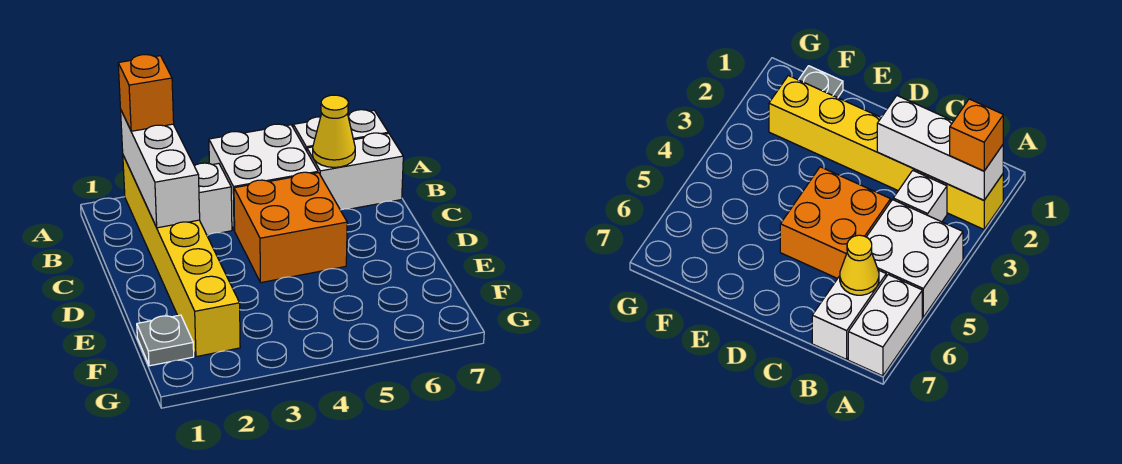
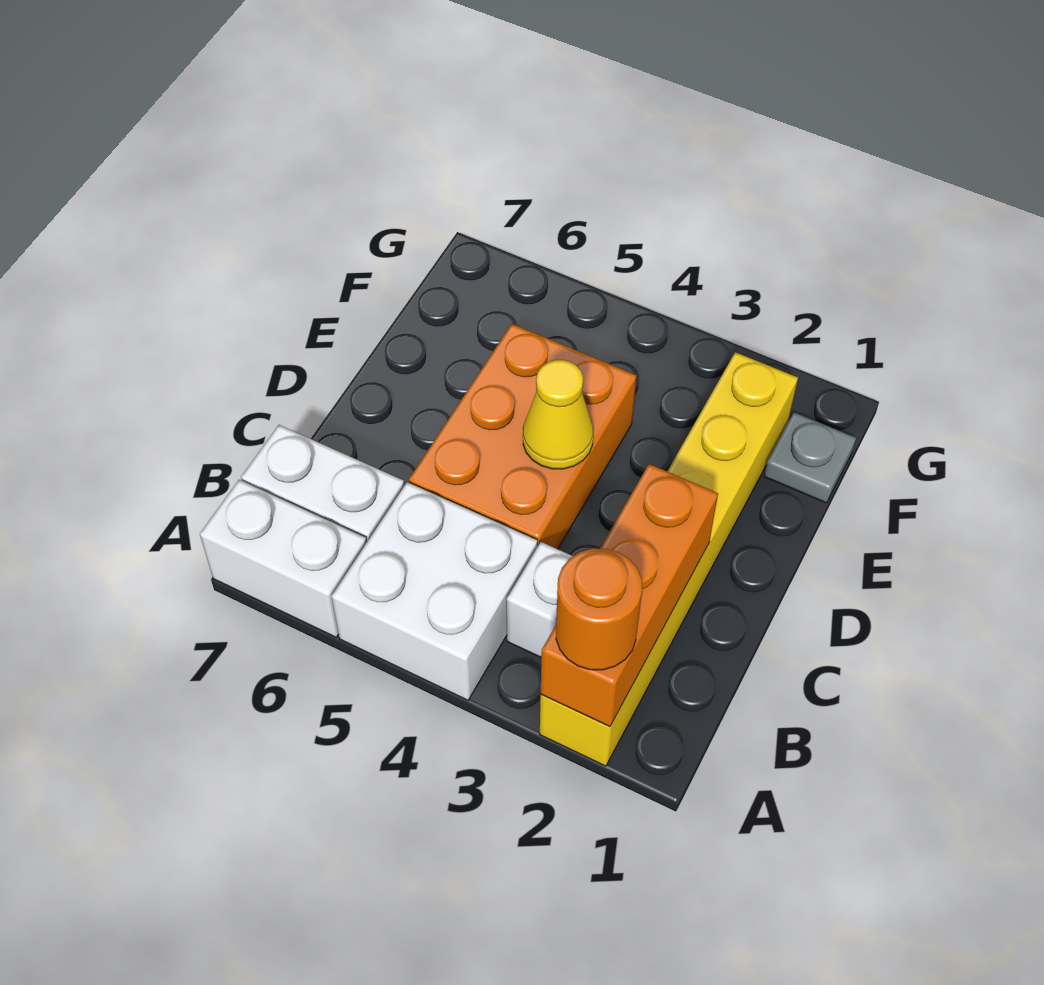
white 1x3 brick [121,111,200,228] -> orange 1x3 brick [541,464,718,727]
orange 1x1 brick [118,55,174,131] -> orange 1x1 round brick [556,548,642,670]
yellow 1x1 cone [313,95,355,167] -> yellow 1x1 cone moved to [523,360,593,469]
orange 2x2 brick [234,172,347,283] -> orange 2x3 brick [409,324,636,549]

